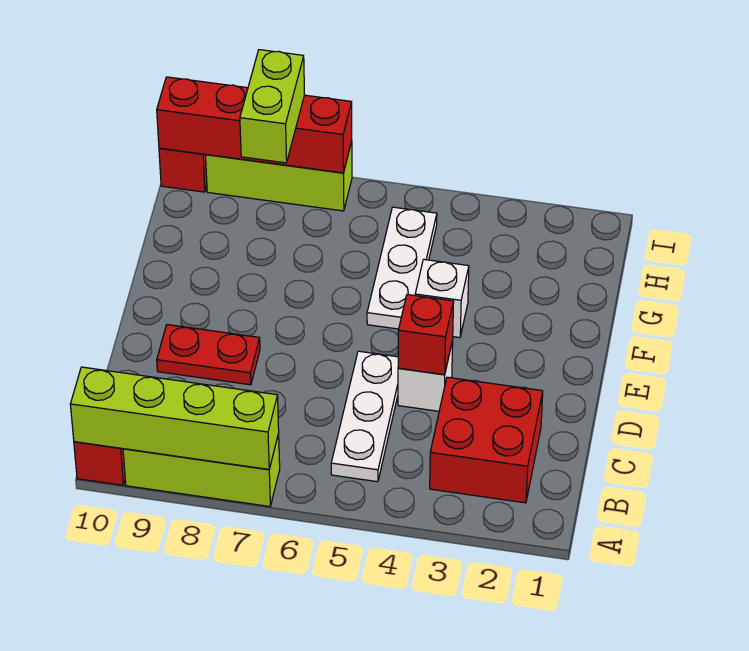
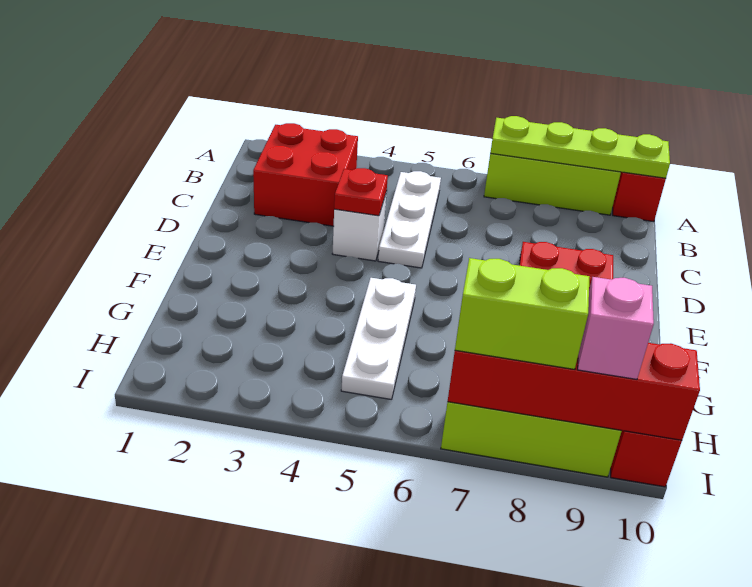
lime 1x4 brick [70,367,279,469] -> lime 1x4 plate [490,116,670,178]
red 1x1 brick [398,295,454,375] -> red 1x1 plate [334,168,388,216]
white 1x1 brick [415,259,469,338] -> none
lime 1x2 brick [240,50,304,163] -> lime 1x2 brick turned to [455,258,589,369]
none -> pink 1x1 brick [578,277,654,379]

